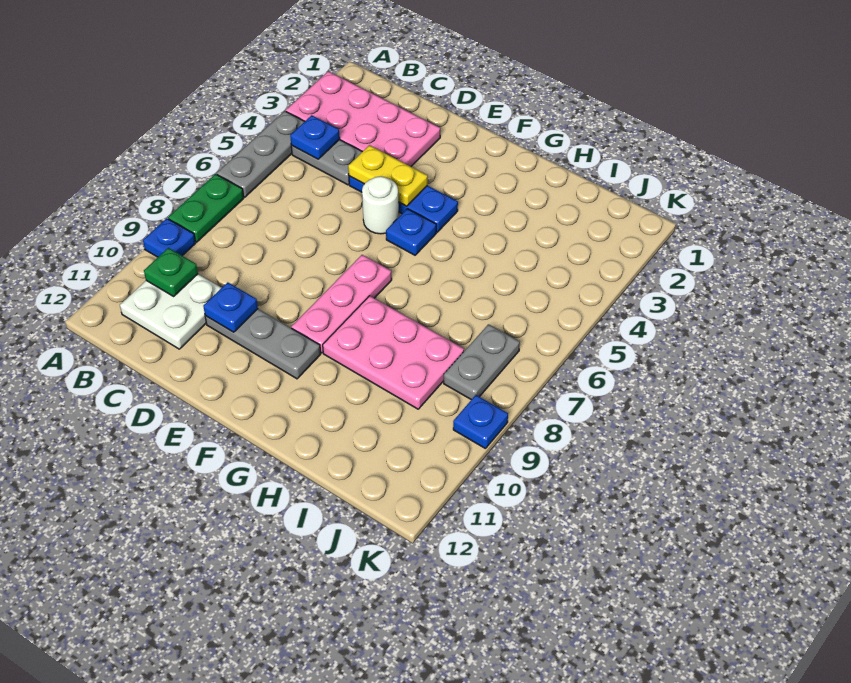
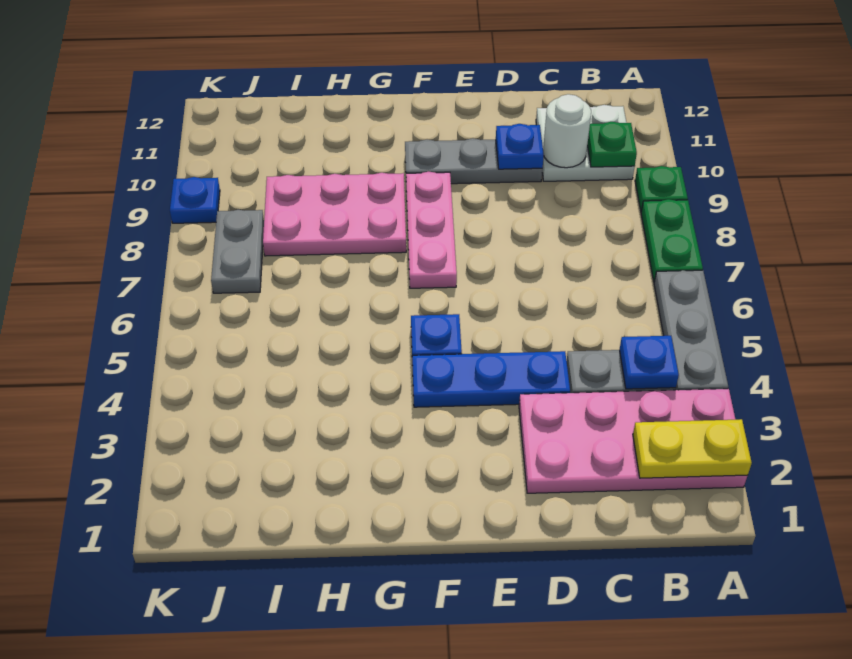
blue 1x1 plate [143,218,196,257] -> green 1x1 plate [635,166,688,211]
yellow 1x2 plate [348,145,428,206] -> yellow 1x2 plate moved to [633,419,752,478]
white 1x1 round brick [362,176,399,234] -> white 1x1 round brick moved to [543,94,591,168]

